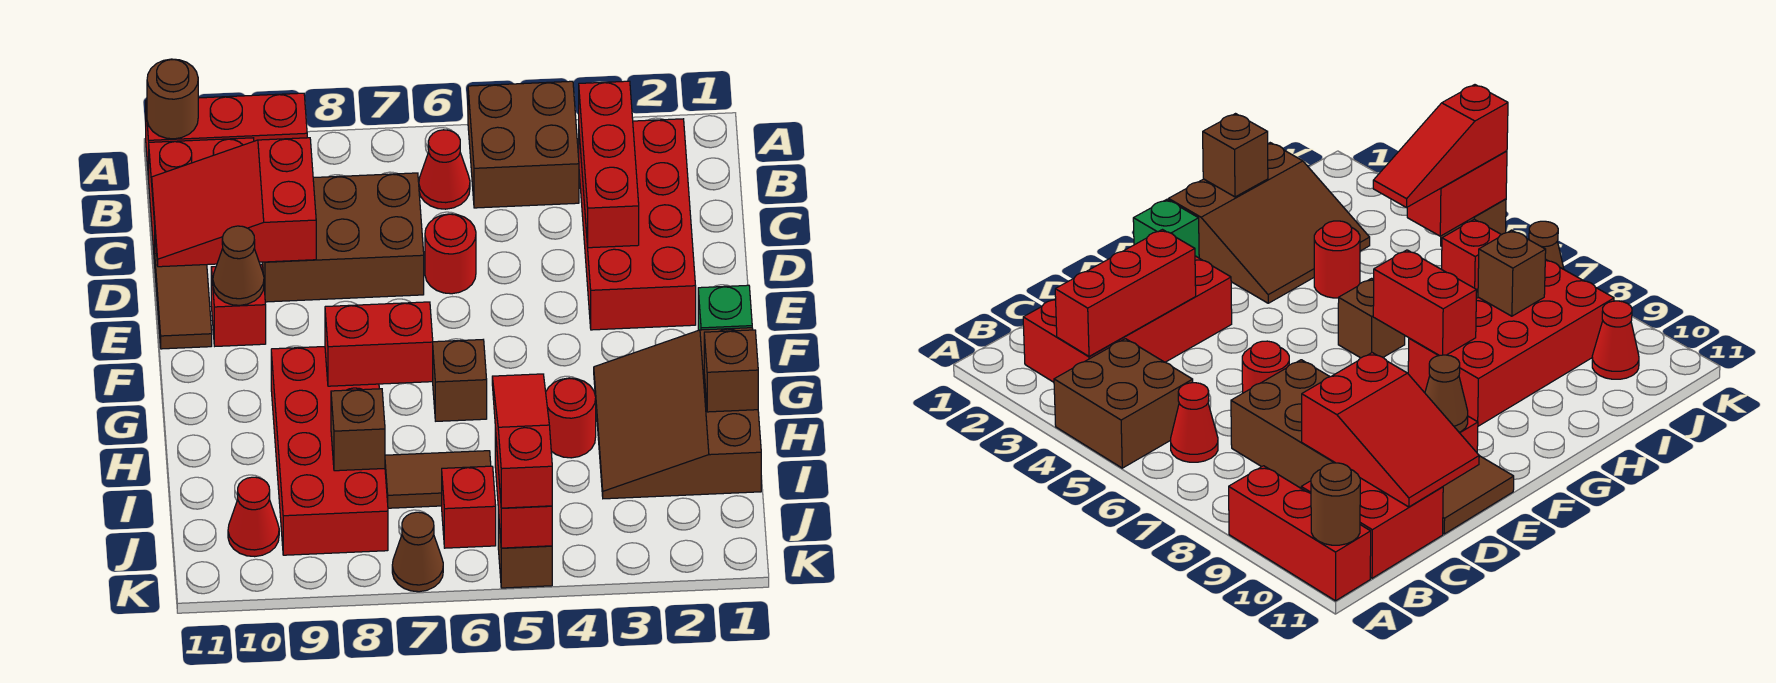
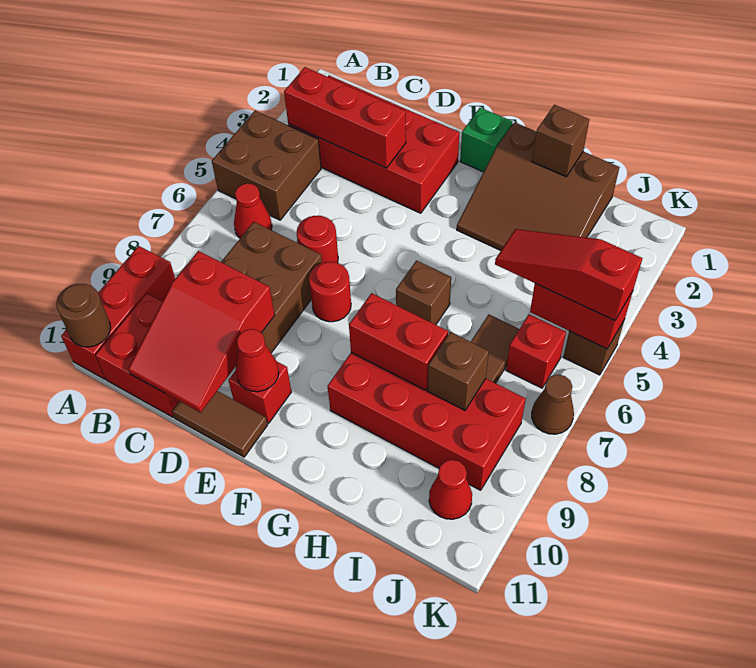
brown 1x1 cone [213,226,264,305] -> red 1x1 cone [235,329,279,392]
red 1x2 brick [325,302,433,386] -> red 1x2 brick turned to [349,293,448,390]
red 1x1 round brick [546,378,596,458] -> red 1x1 round brick moved to [309,262,351,322]

